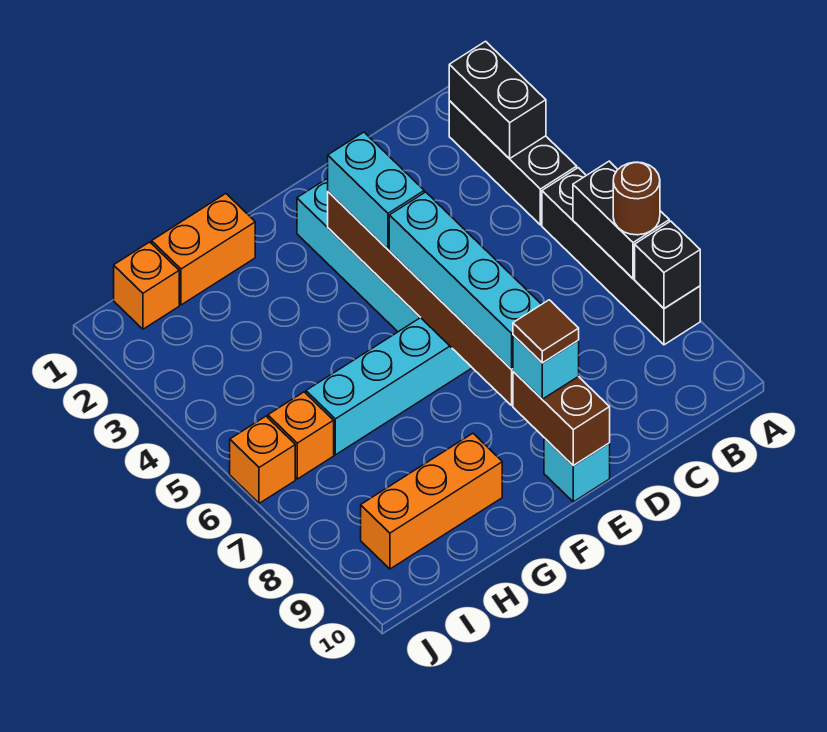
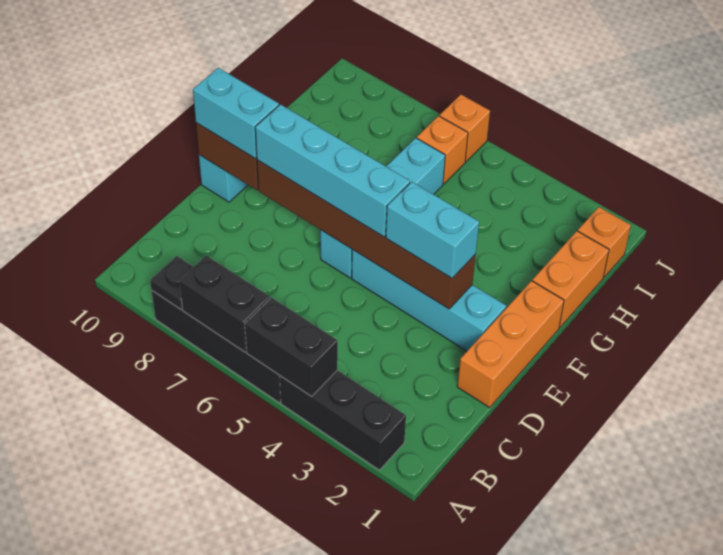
black 1x2 brick [449,41,546,159] -> black 1x2 brick moved to [245,298,338,397]
brown 1x1 round brick [613,162,660,235] -> none
black 1x1 brick [635,221,700,309] -> black 1x1 plate [150,256,193,309]
cyan 1x1 brick [513,335,579,399] -> cyan 1x2 brick [193,68,279,159]
brown 1x1 tile [513,300,579,363] -> none
orange 1x3 brick [361,433,502,569] -> orange 1x3 brick moved to [457,281,564,408]

